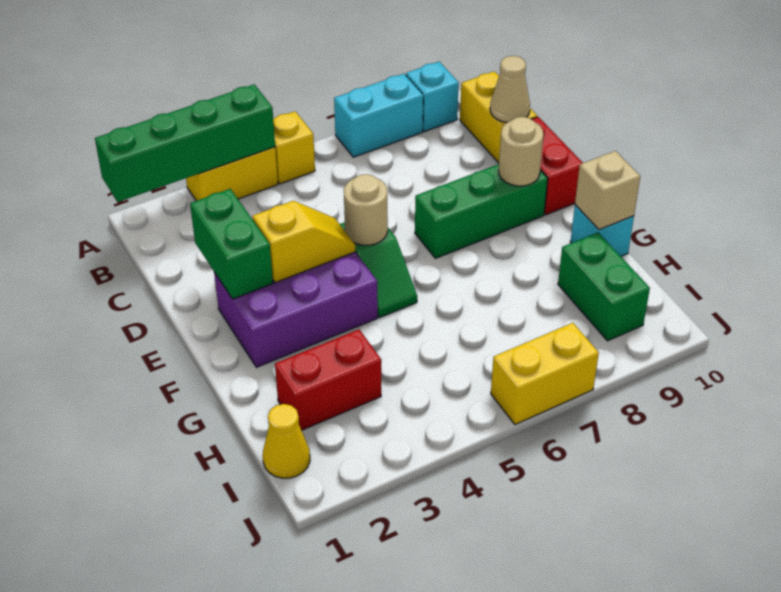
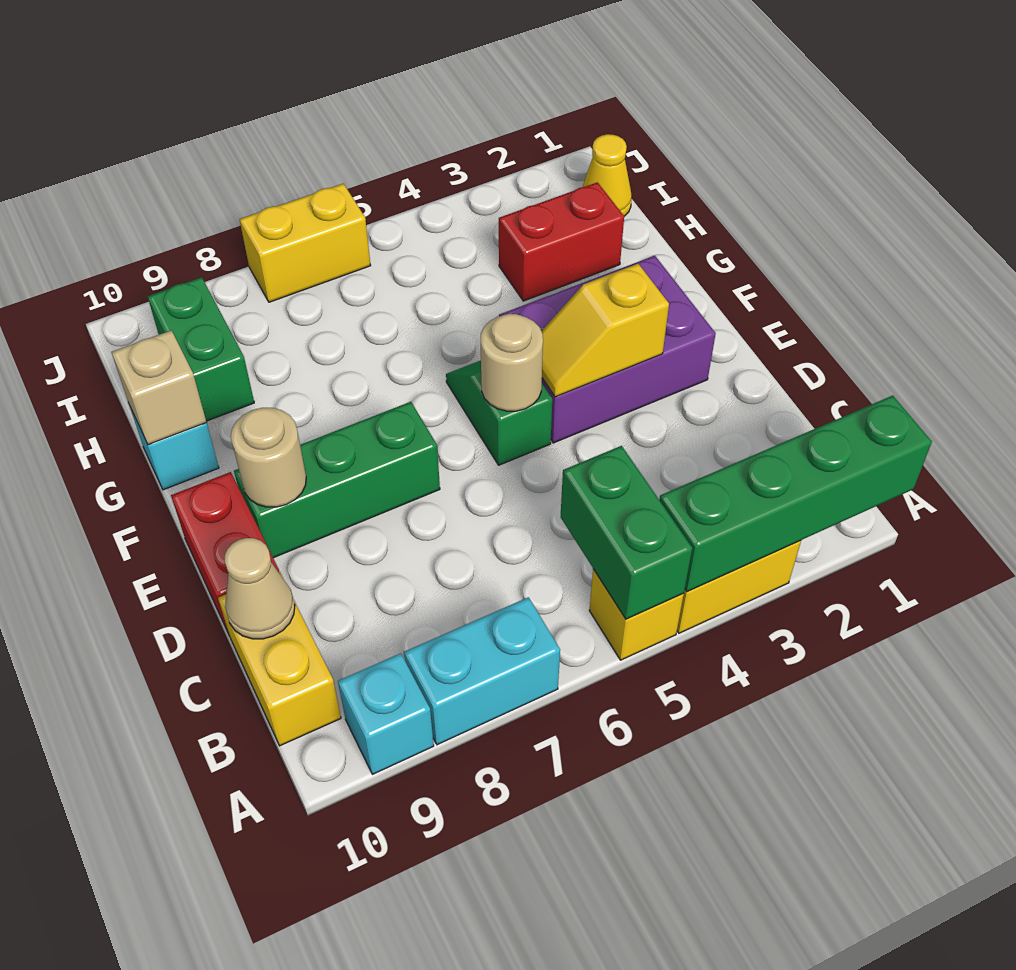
green 1x2 brick [190,189,273,299] -> green 1x2 brick moved to [561,446,692,619]

